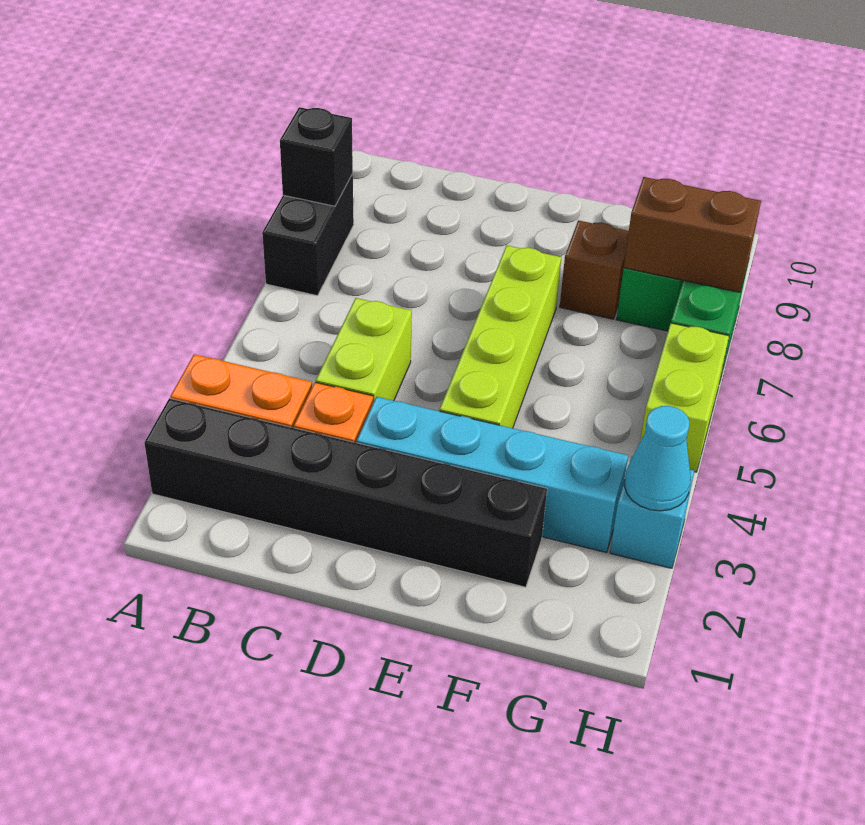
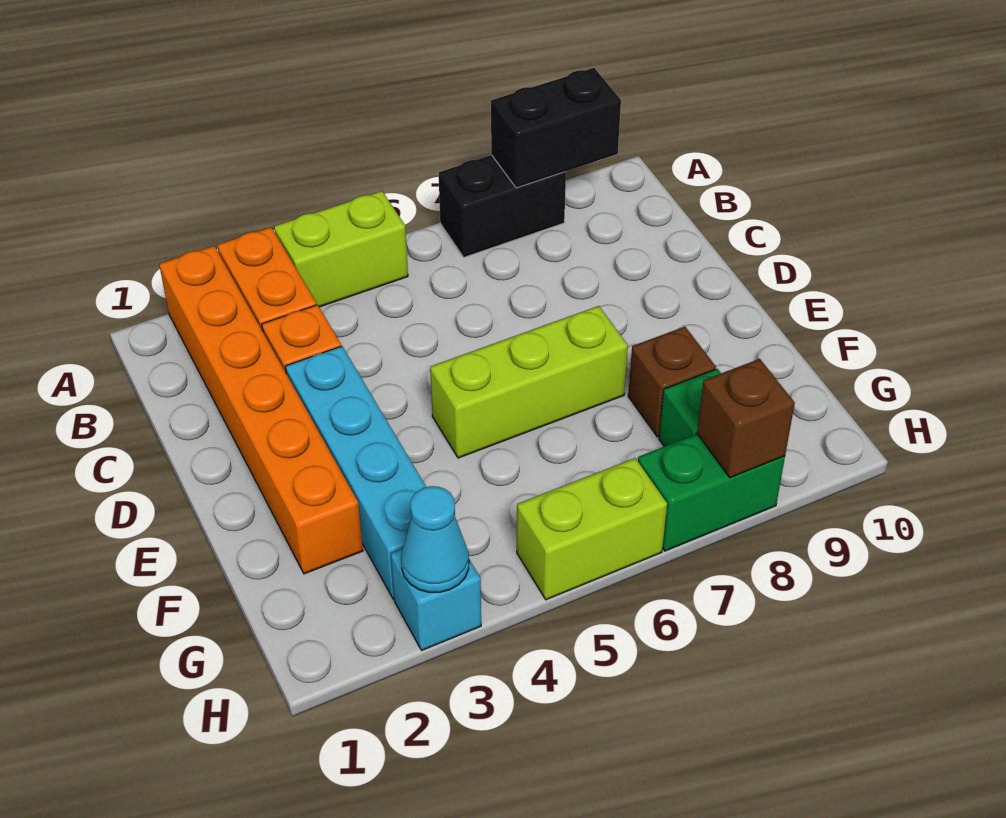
black 1x6 brick [144,398,547,587] -> orange 1x6 brick [159,246,363,574]
black 1x1 brick [280,107,353,206] -> black 1x2 brick [491,68,621,188]
lime 1x2 brick [316,298,412,403] -> lime 1x2 brick moved to [274,191,408,307]
lime 1x4 brick [440,245,561,428] -> lime 1x3 brick [430,306,628,458]
brown 1x2 brick [624,177,761,292] -> brown 1x1 brick [697,359,795,478]

